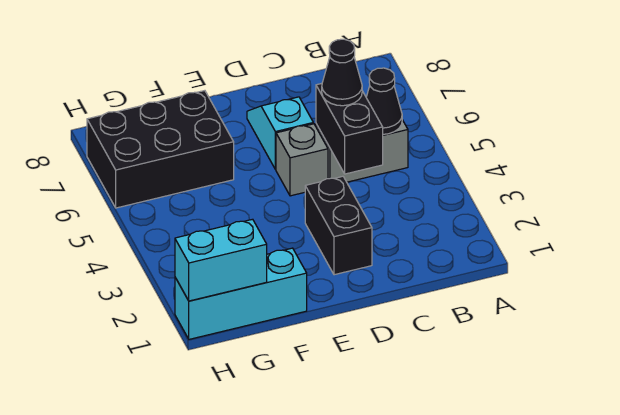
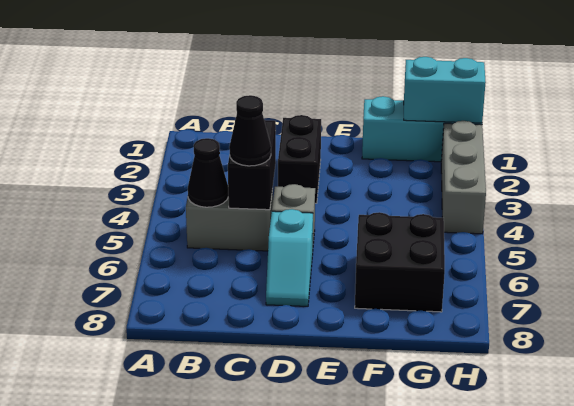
black 2x3 brick [87,91,234,208] -> black 2x2 brick [355,212,445,312]
none -> grey 1x3 brick [441,121,486,234]

